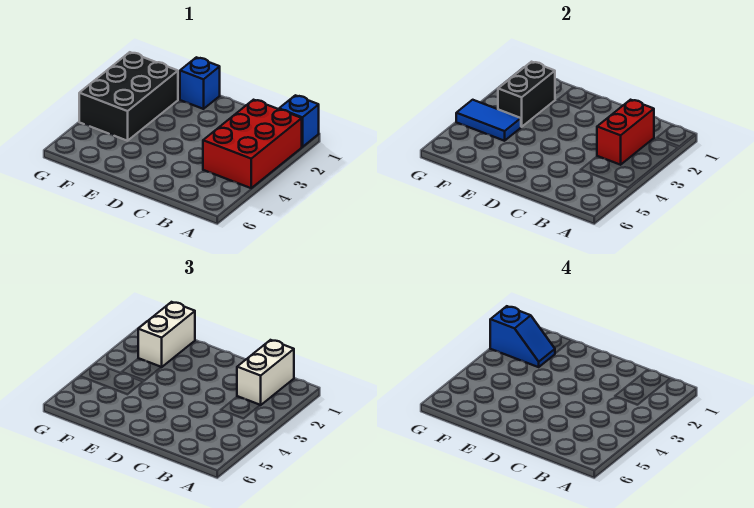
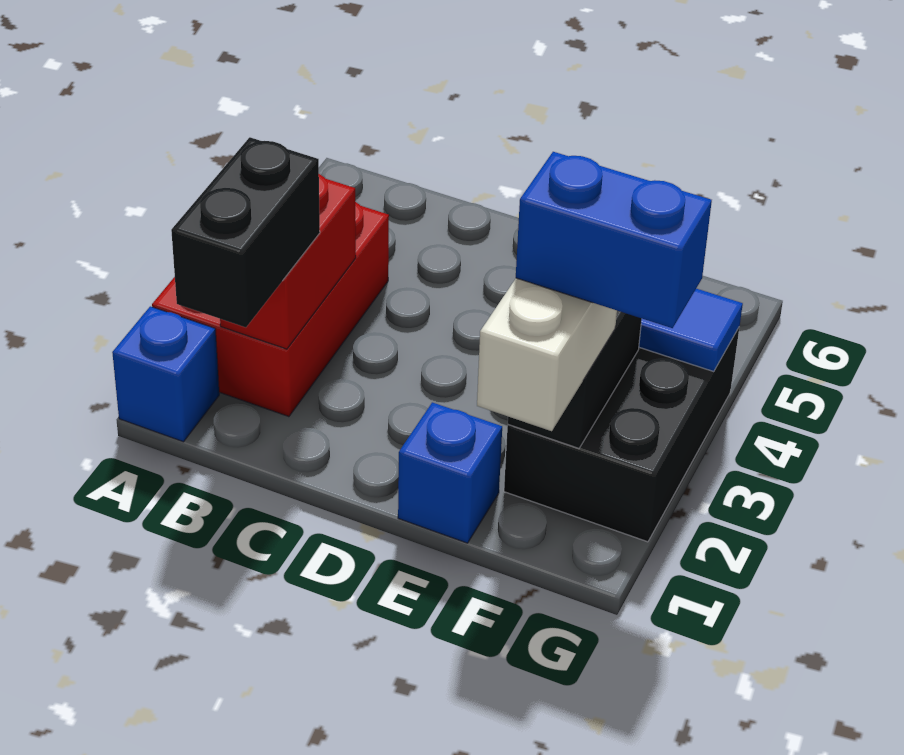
white 1x2 brick [237,340,294,405] -> black 1x2 brick [171,137,320,327]
blue 1x2 slope [490,306,555,367] -> blue 1x2 brick [516,152,712,328]

